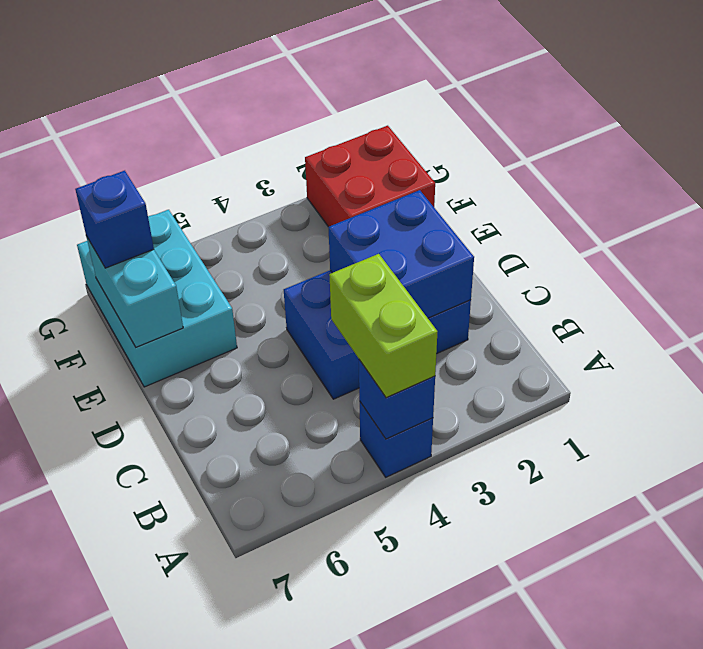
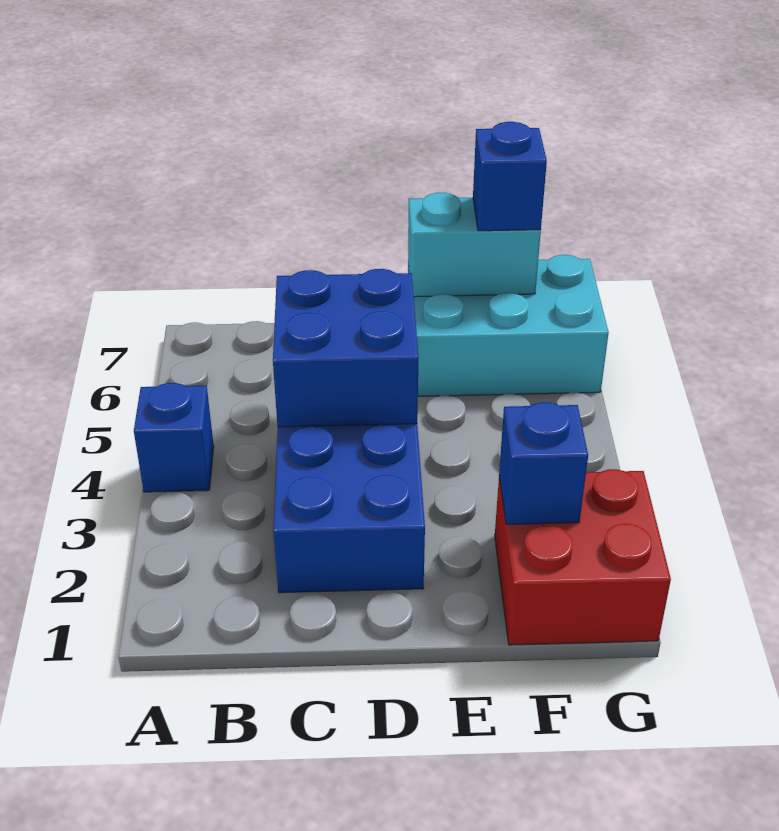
blue 1x1 brick [359,360,435,439] -> blue 1x1 brick moved to [499,402,588,524]
lime 1x2 brick [329,254,437,398] -> none
blue 2x2 brick [328,190,474,318] -> blue 2x2 brick moved to [273,269,419,427]

